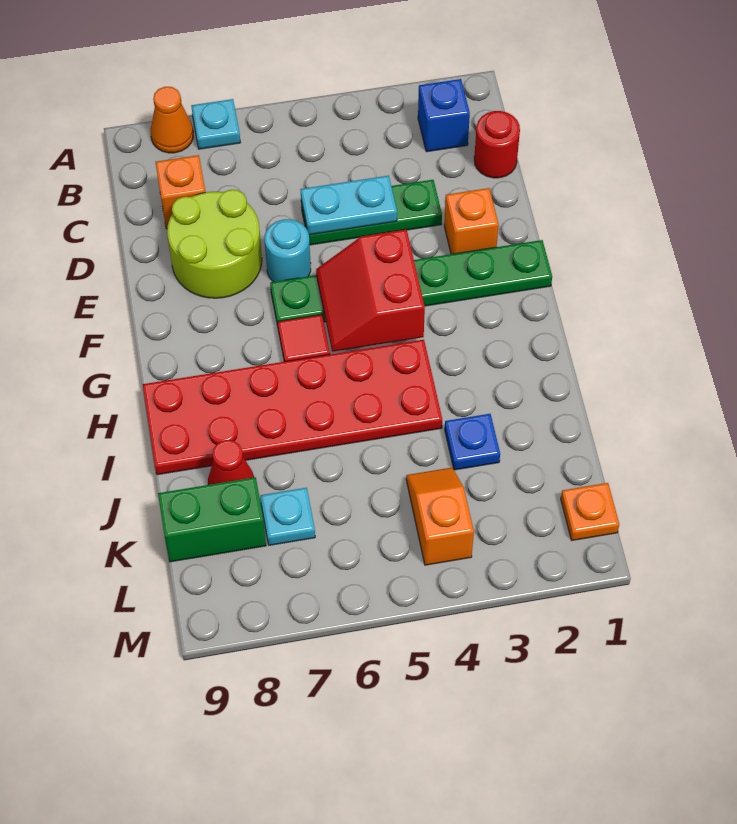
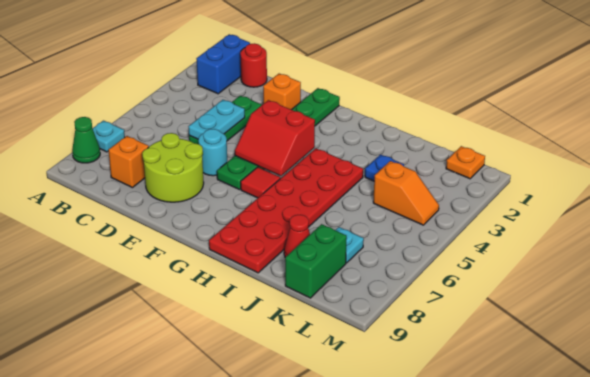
orange 1x1 cone [151,87,193,153] -> green 1x1 cone [72,117,100,163]
blue 1x1 brick [418,79,470,152] -> blue 1x2 brick [196,34,250,94]
orange 1x2 slope [406,468,474,565] -> orange 1x2 slope turned to [373,161,439,225]

